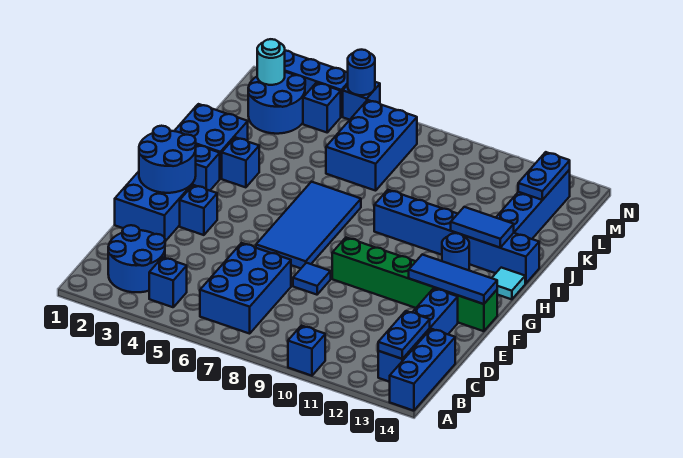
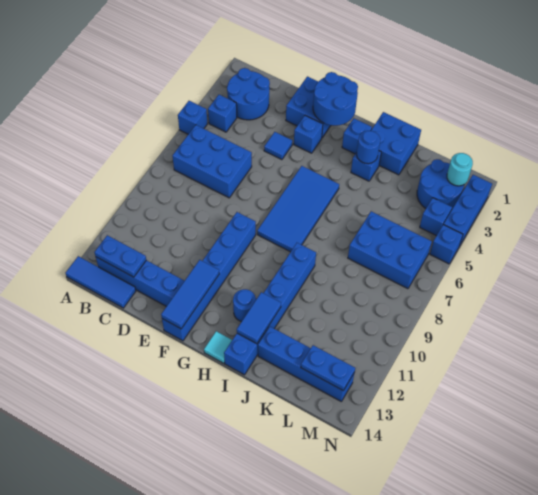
blue 1x1 brick [288,326,325,376] -> blue 1x1 brick moved to [178,101,207,134]
blue 1x3 brick [390,329,455,411] -> blue 1x3 tile [65,256,136,308]
blue 1x1 tile [293,263,331,295] -> blue 1x1 tile moved to [264,132,292,160]
blue 2x4 tile [256,182,361,268] -> blue 2x4 tile turned to [257,166,339,252]
green 1x6 brick [332,238,497,331] -> blue 1x6 brick [162,212,256,341]
blue 1x1 round brick [348,50,375,95] -> blue 1x1 round brick moved to [357,131,380,164]

